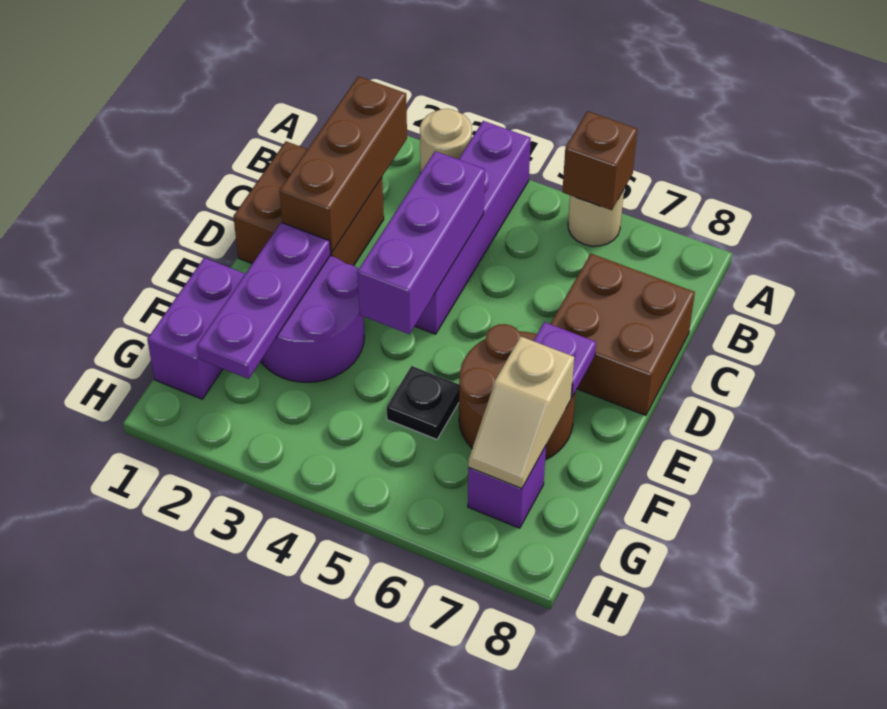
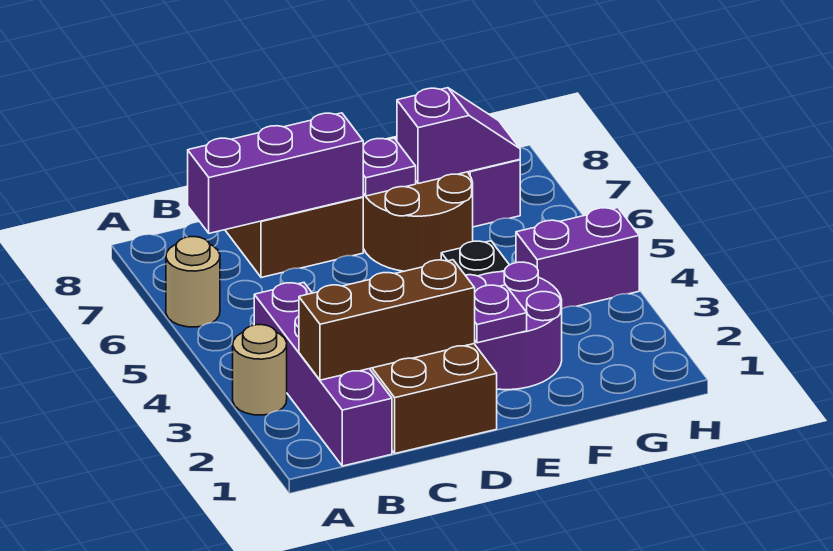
purple 1x4 brick [415,121,531,334] -> purple 1x4 brick turned to [254,283,392,466]
brown 1x1 brick [562,111,637,210] -> none
purple 1x3 brick [357,151,485,334] -> purple 1x3 brick moved to [188,113,363,233]
purple 1x3 plate [197,222,331,379] -> purple 1x1 plate [475,285,527,343]
purple 1x2 brick [147,258,245,399] -> purple 1x2 brick moved to [516,208,639,309]
tan 1x2 slope [468,337,574,489] -> purple 1x2 slope [397,88,520,184]

